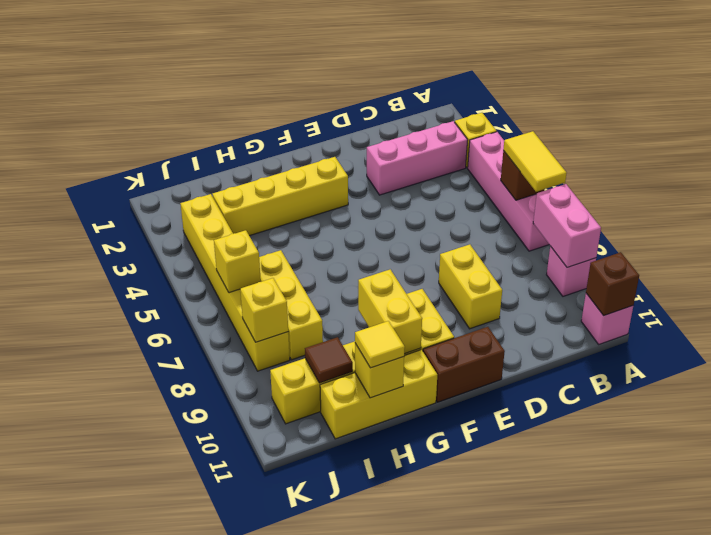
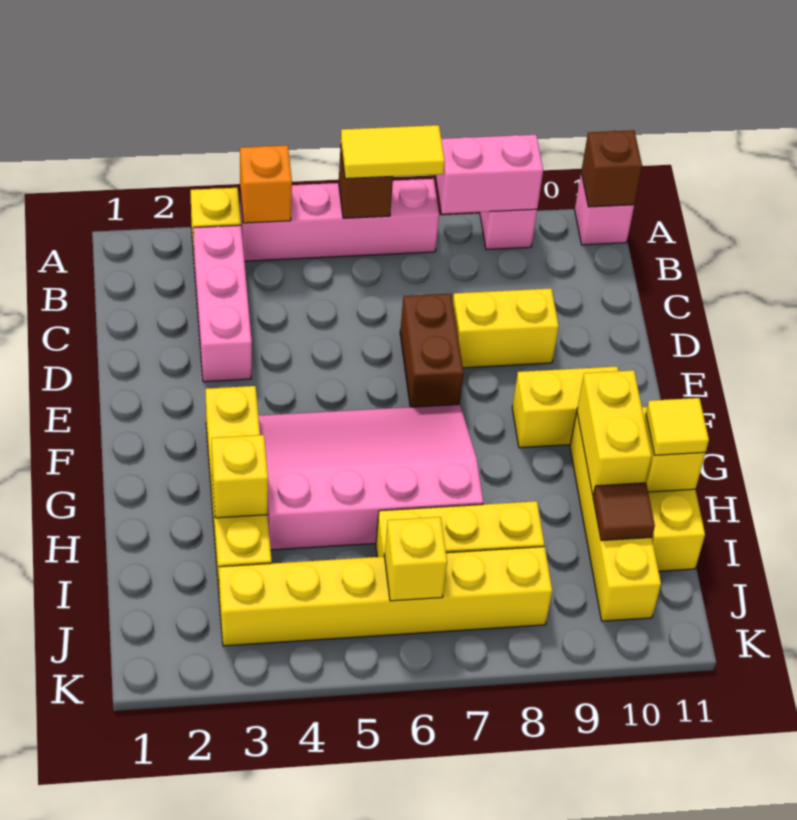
none -> orange 1x1 brick [240,145,292,223]
brown 1x2 brick [423,327,505,402] -> brown 1x2 brick moved to [400,293,464,407]
none -> pink 3x4 slope [258,404,483,550]
yellow 1x2 brick [358,269,422,354] -> yellow 1x2 brick turned to [577,370,652,495]
yellow 1x1 brick [240,278,288,342] -> yellow 1x1 brick moved to [212,435,268,518]

